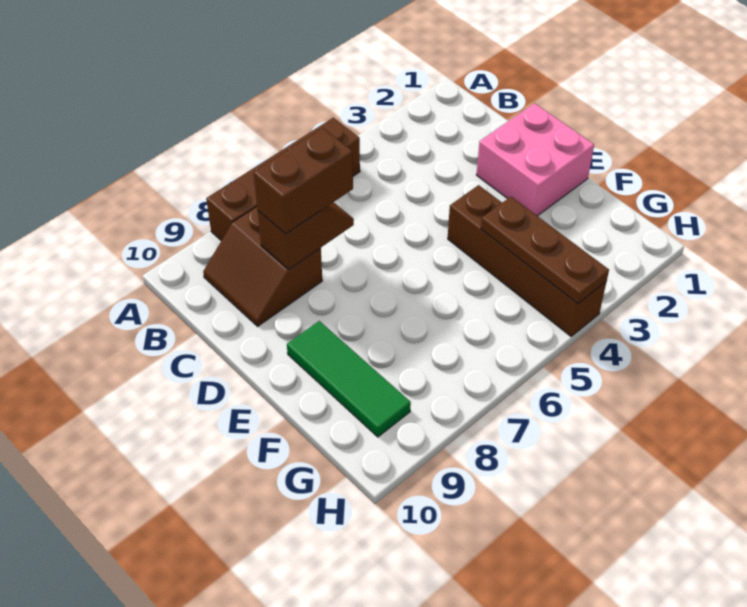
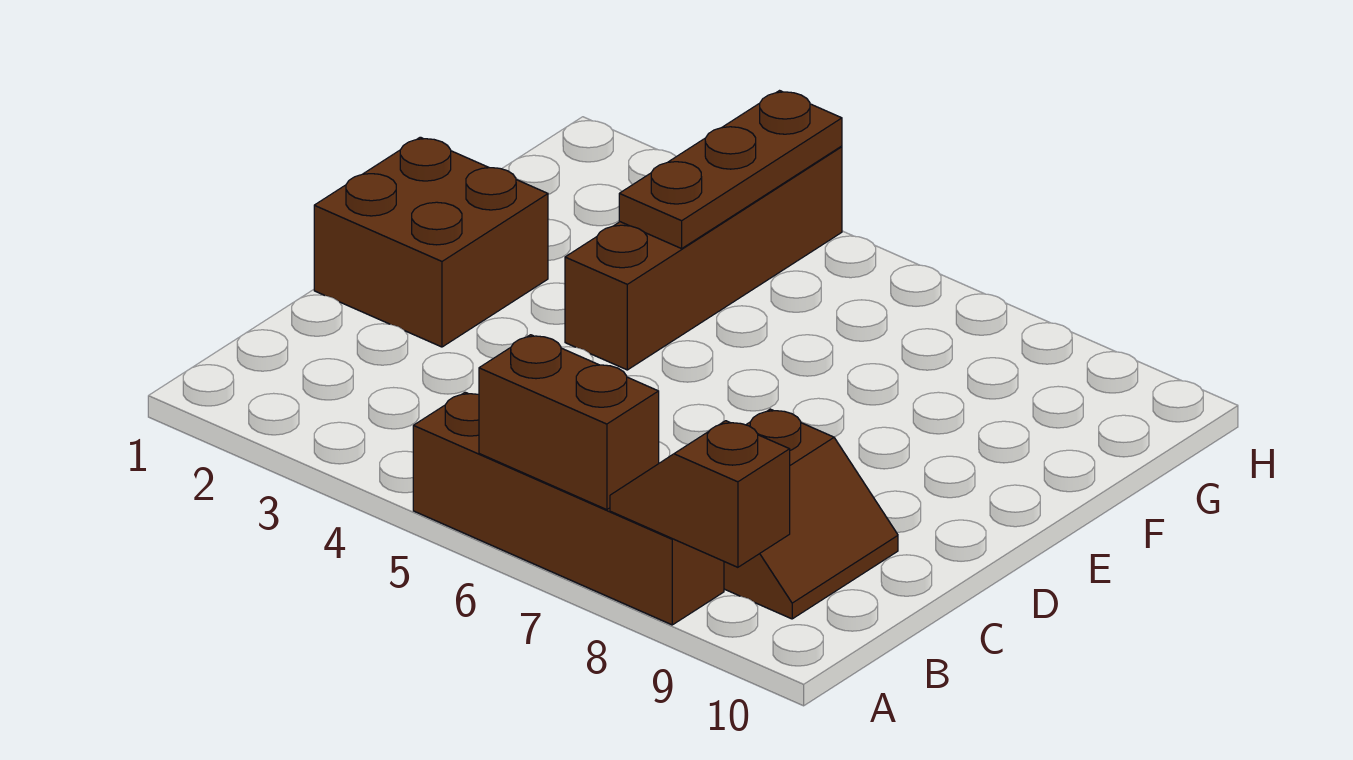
brown 1x2 slope [258,202,354,269] -> brown 1x2 slope moved to [610,421,790,567]
brown 1x2 brick [254,128,353,234] -> brown 1x2 brick moved to [479,335,659,510]
pink 2x2 brick [476,103,594,216] -> brown 2x2 brick [314,137,548,347]
green 1x3 tile [287,321,411,437] -> none

